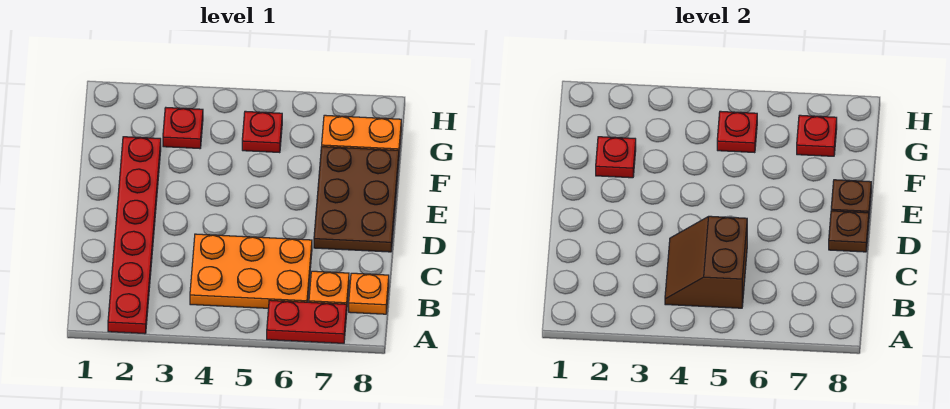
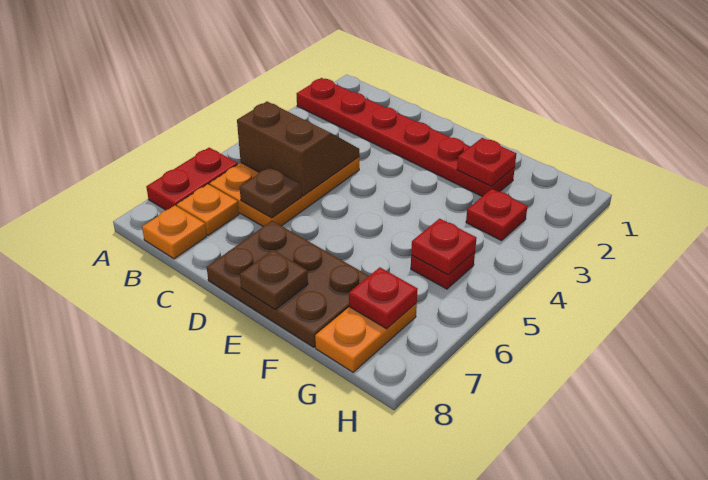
brown 1x1 plate [829,211,869,252] -> brown 1x1 plate moved to [240,167,301,218]

